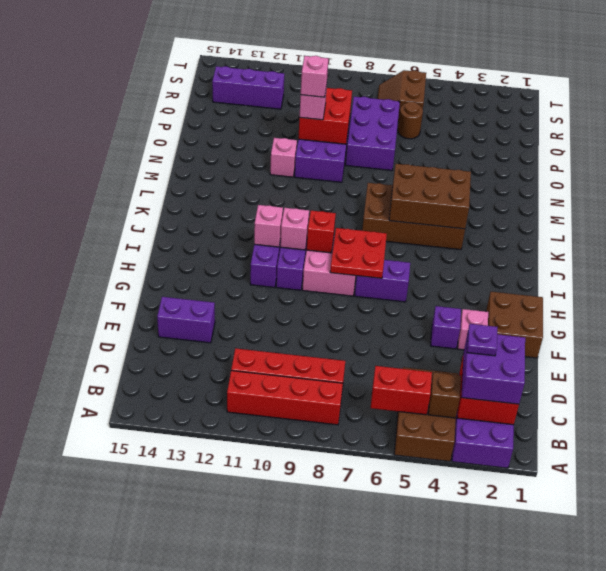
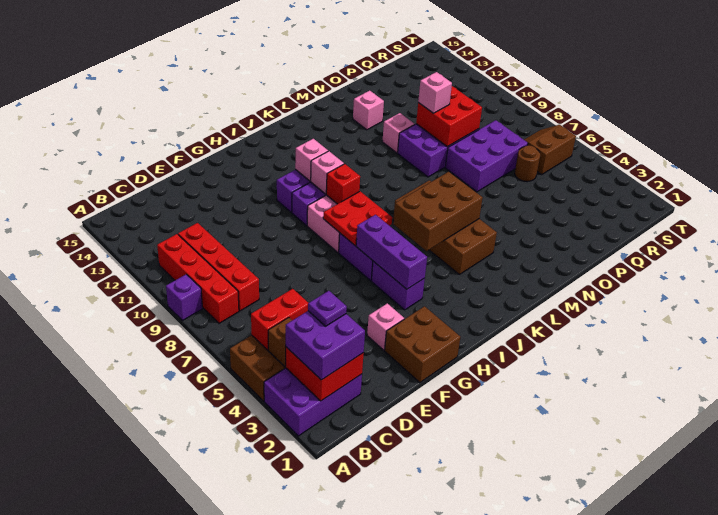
red 1x2 brick [371,366,432,415] -> red 1x2 brick turned to [251,289,308,350]
purple 1x2 brick [157,297,215,343] -> purple 1x2 brick moved to [371,261,425,310]
purple 1x1 brick [431,306,461,349] -> purple 1x1 brick moved to [166,274,203,321]
brown 2x3 brick [389,164,471,229] -> brown 2x3 brick turned to [393,172,483,251]
pink 1x1 brick [301,56,328,97] -> pink 1x1 brick moved to [353,91,384,130]
purple 1x3 brick [212,66,284,109] -> purple 1x3 brick moved to [356,215,427,289]

